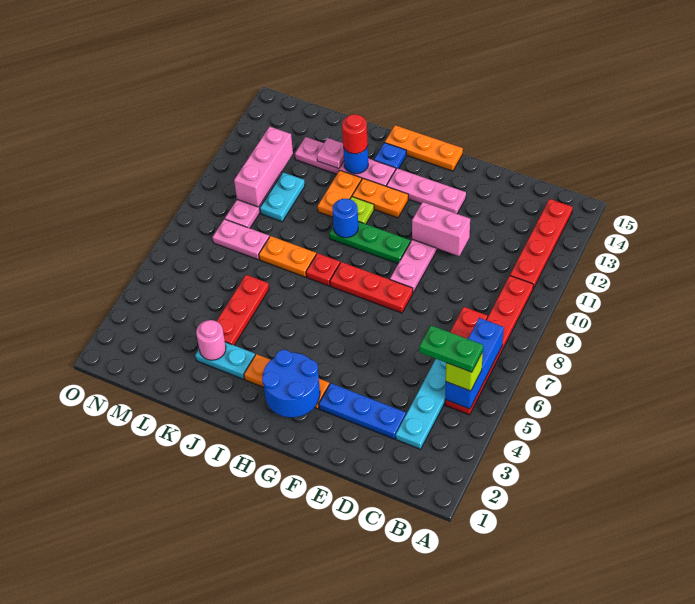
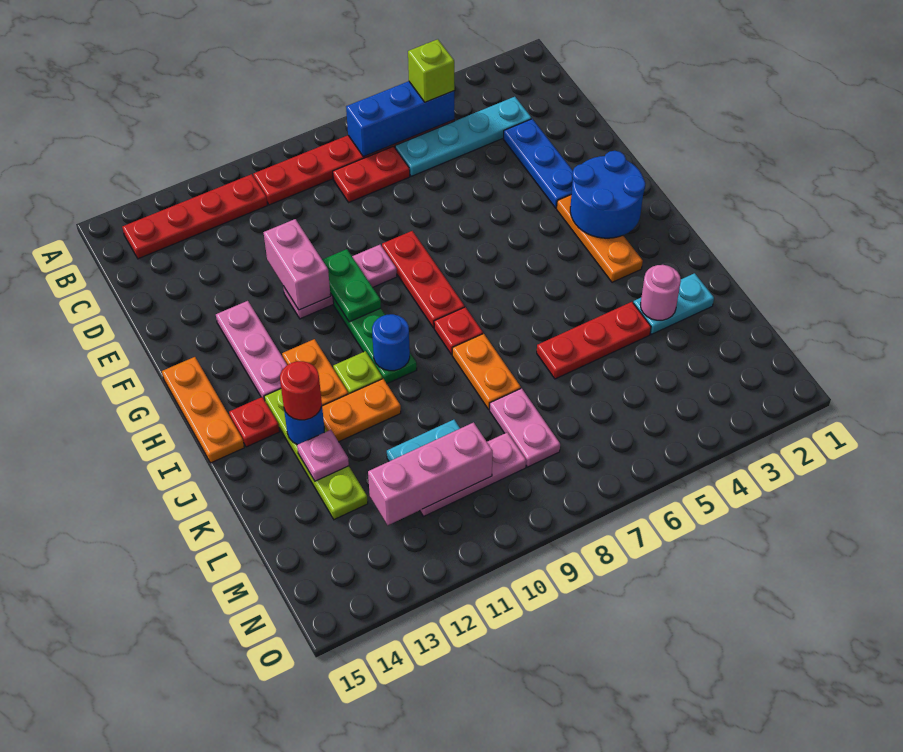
green 1x2 plate [419,325,483,372] -> green 1x2 plate moved to [322,249,381,322]
pink 1x4 plate [295,137,396,186] -> lime 1x4 plate [264,389,368,520]
blue 1x1 plate [374,143,406,169] -> red 1x1 plate [229,397,280,447]
cyan 1x2 plate [195,342,255,379] -> cyan 1x2 plate turned to [633,273,714,334]

